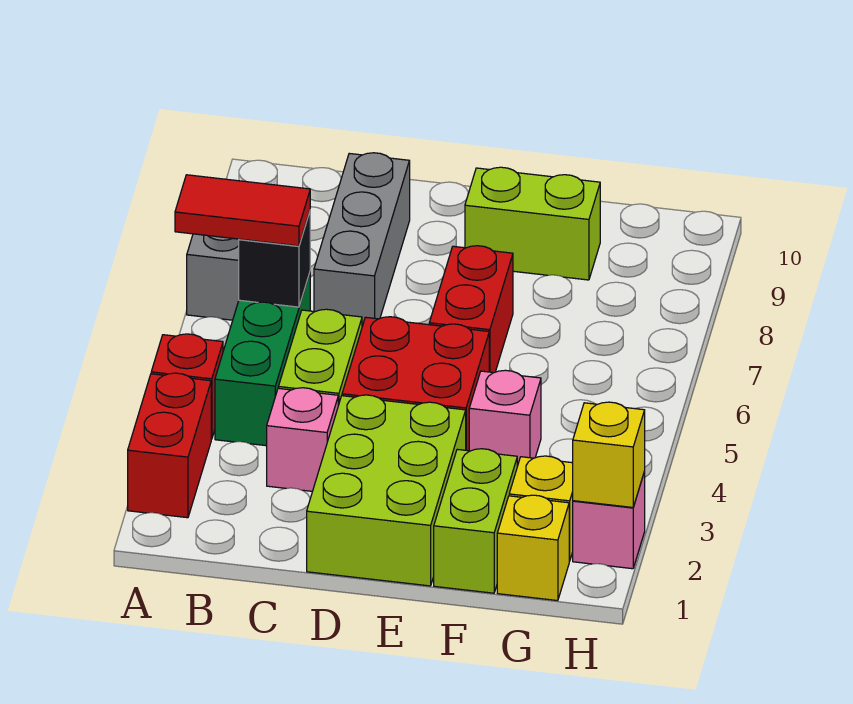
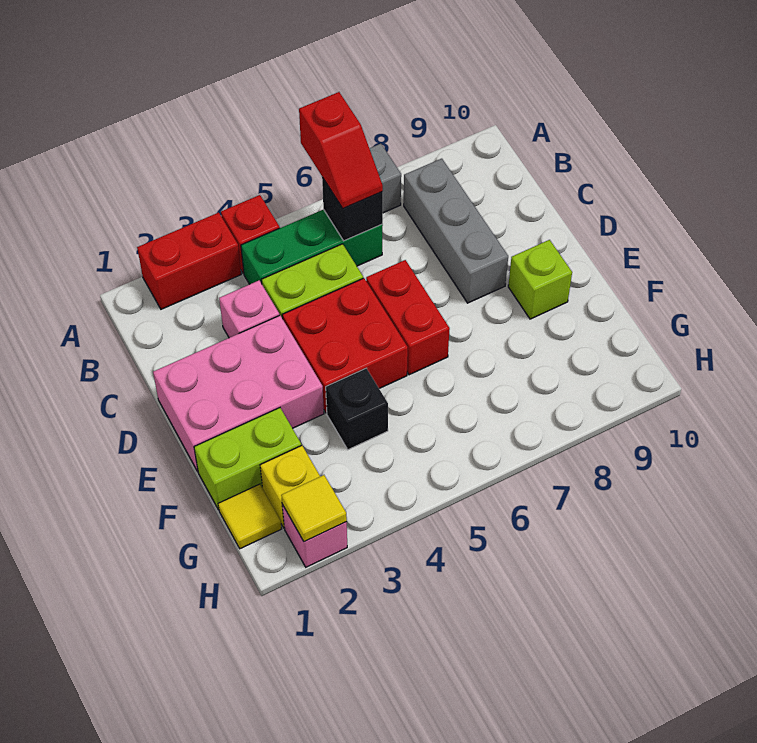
red 1x2 tile [175,175,310,246] -> red 1x2 slope [299,92,383,208]
grey 1x3 brick [314,153,410,326] -> grey 1x3 brick turned to [404,159,508,303]
lime 2x3 brick [307,395,466,586] -> pink 2x3 brick [153,315,324,471]
red 1x2 brick [429,246,513,373] -> red 1x2 brick turned to [366,260,450,375]
lime 1x2 brick [465,167,600,280] -> lime 1x1 brick [508,240,572,319]
pink 1x1 brick [469,370,541,466] -> black 1x1 brick [326,368,388,450]
yellow 1x1 brick [497,495,569,601] -> yellow 1x1 tile [218,484,281,549]
yellow 1x1 brick [572,402,645,507] -> yellow 1x1 tile [281,475,347,542]

